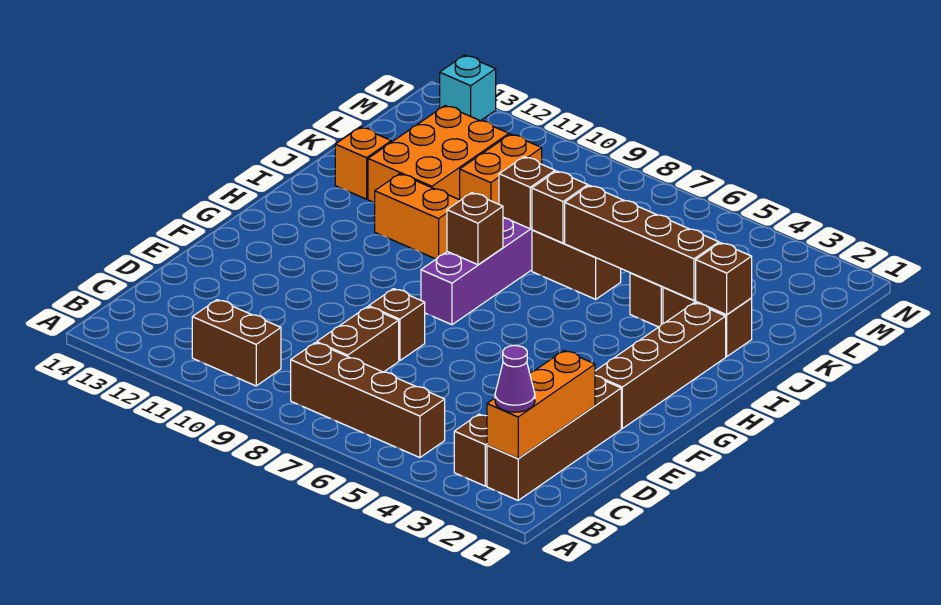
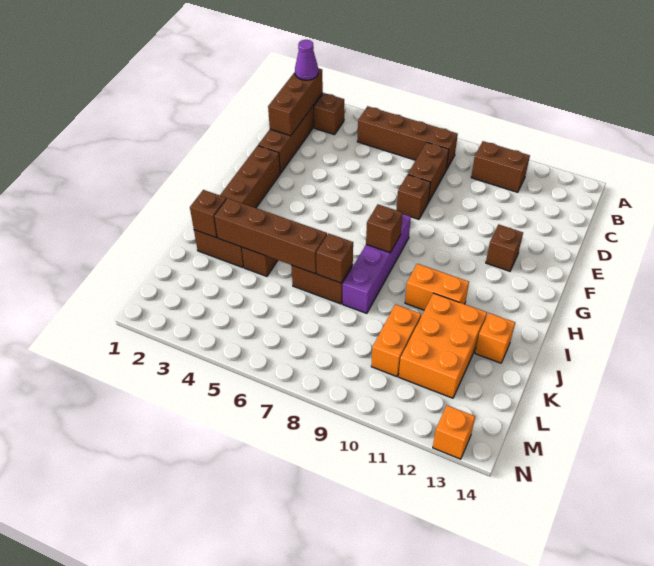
orange 1x3 brick [487,351,595,459] -> brown 1x3 brick [268,68,323,136]
brown 1x1 brick [499,157,555,229] -> brown 1x1 brick moved to [486,224,523,271]
cyan 1x1 brick [440,55,496,121] -> orange 1x1 brick [433,405,475,459]

